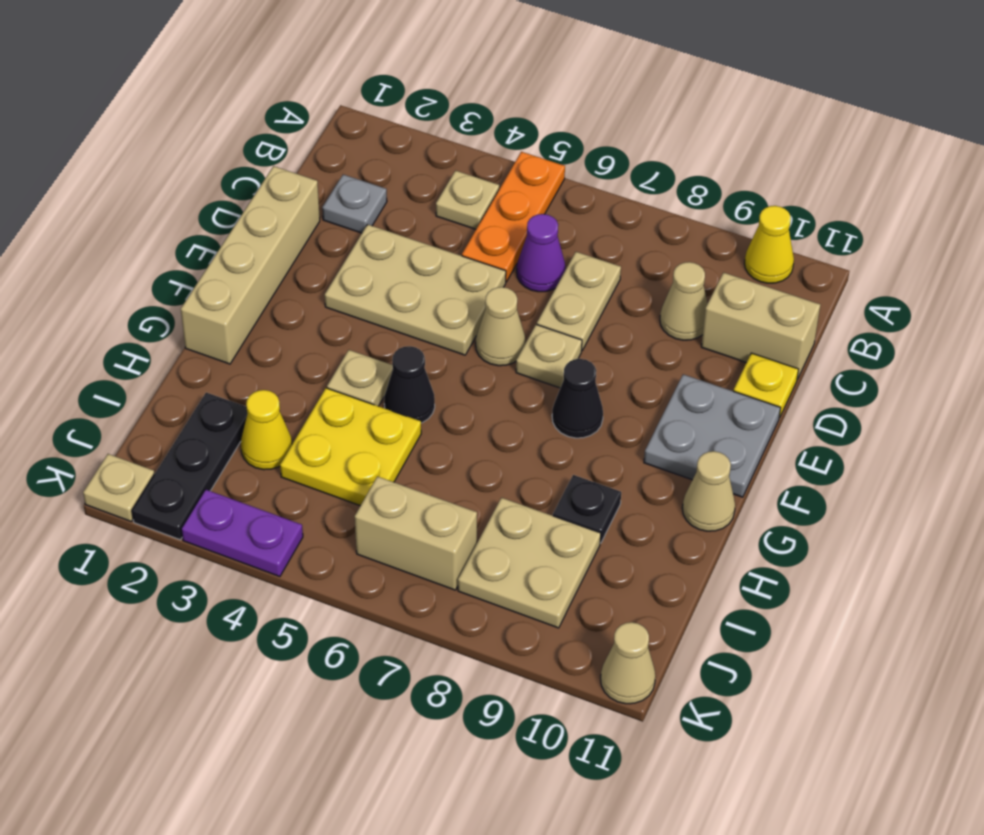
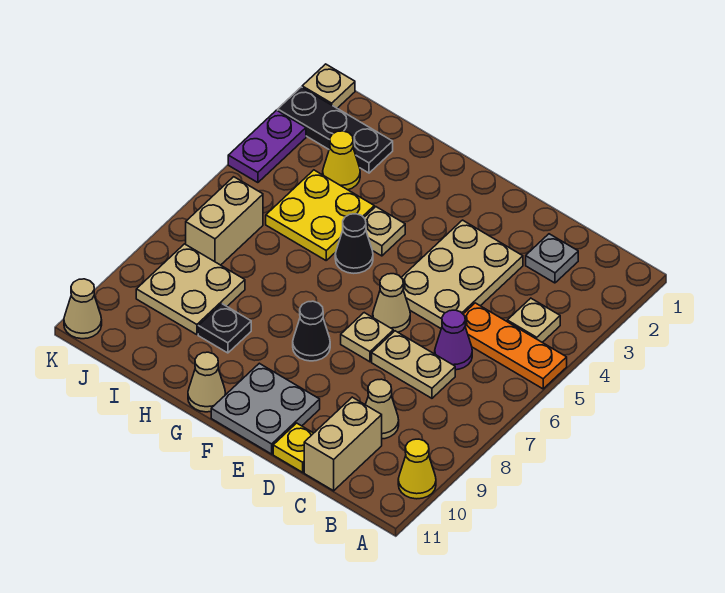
tan 1x4 brick [181,166,320,364] -> none

